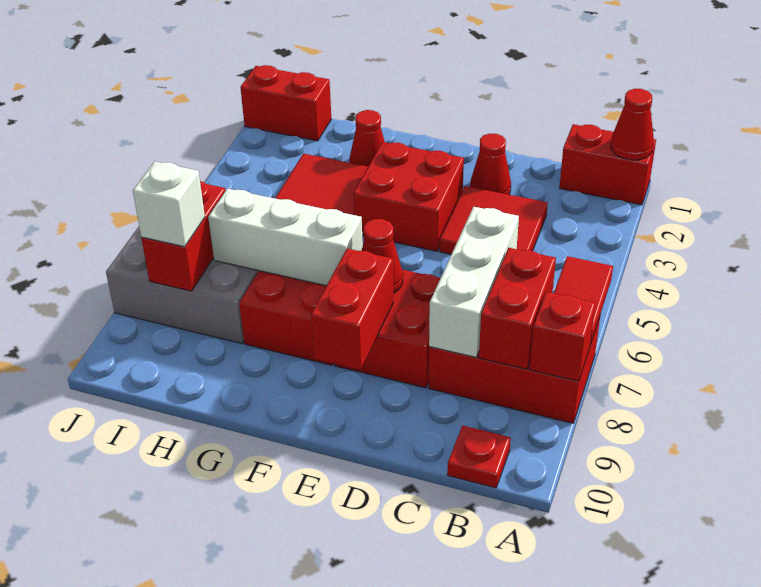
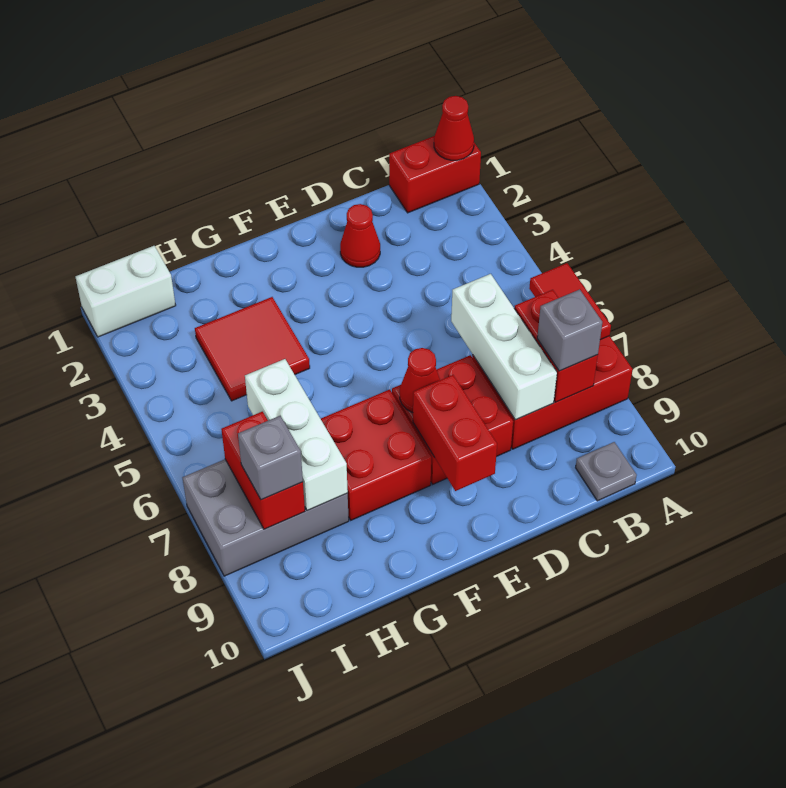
red 1x1 brick [530,292,596,381] -> none
none -> grey 1x1 brick [537,289,602,371]
red 1x1 plate [447,426,511,488] -> grey 1x1 plate [576,442,637,501]
red 2x2 tile [440,186,548,254] -> none
red 2x2 brick [353,142,464,251] -> none
white 1x3 brick [208,189,363,286] -> white 1x3 brick turned to [245,359,348,511]
red 1x1 cone [349,110,385,166] -> none
red 1x2 brick [240,65,331,141] -> white 1x2 brick [76,246,176,337]
white 1x1 brick [133,162,205,247] -> grey 1x1 brick [238,416,303,500]

